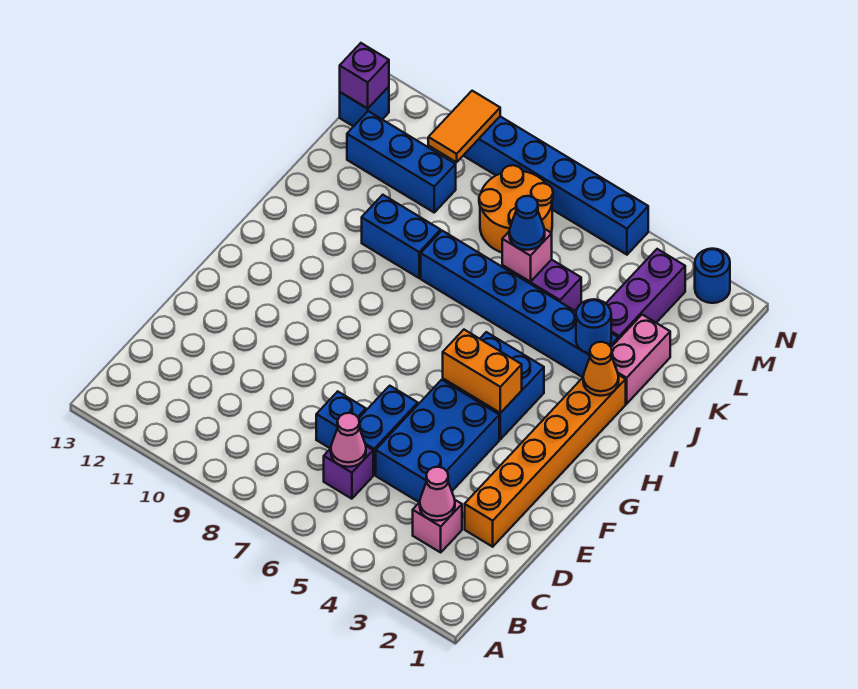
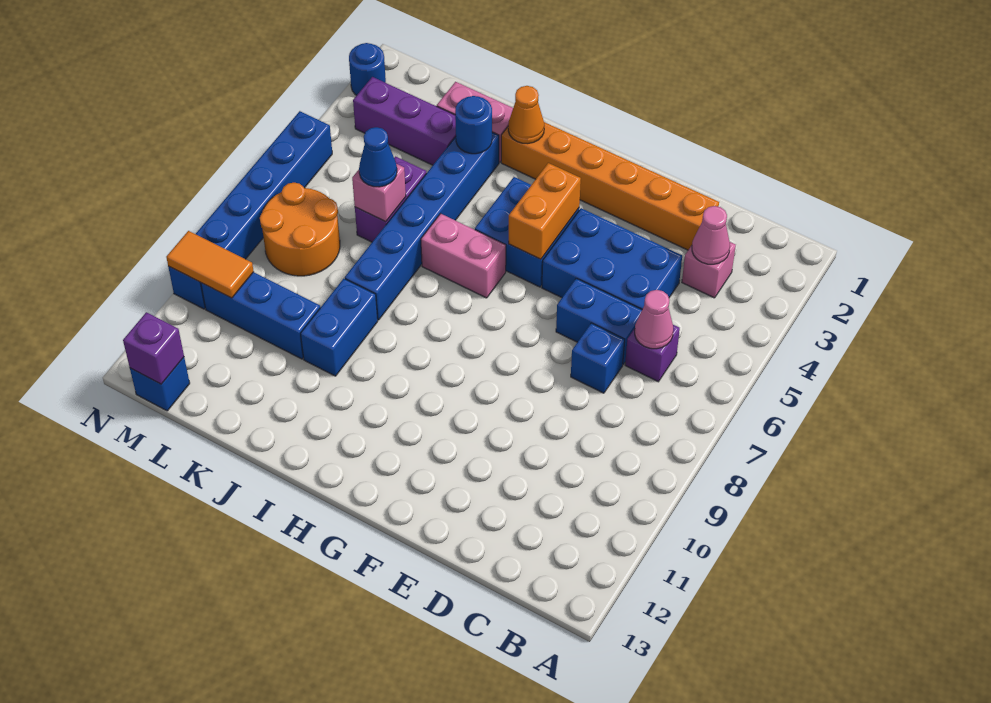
none -> pink 1x2 brick [421,214,506,298]
blue 1x3 brick [347,111,456,212] -> blue 1x3 brick turned to [201,272,320,359]

